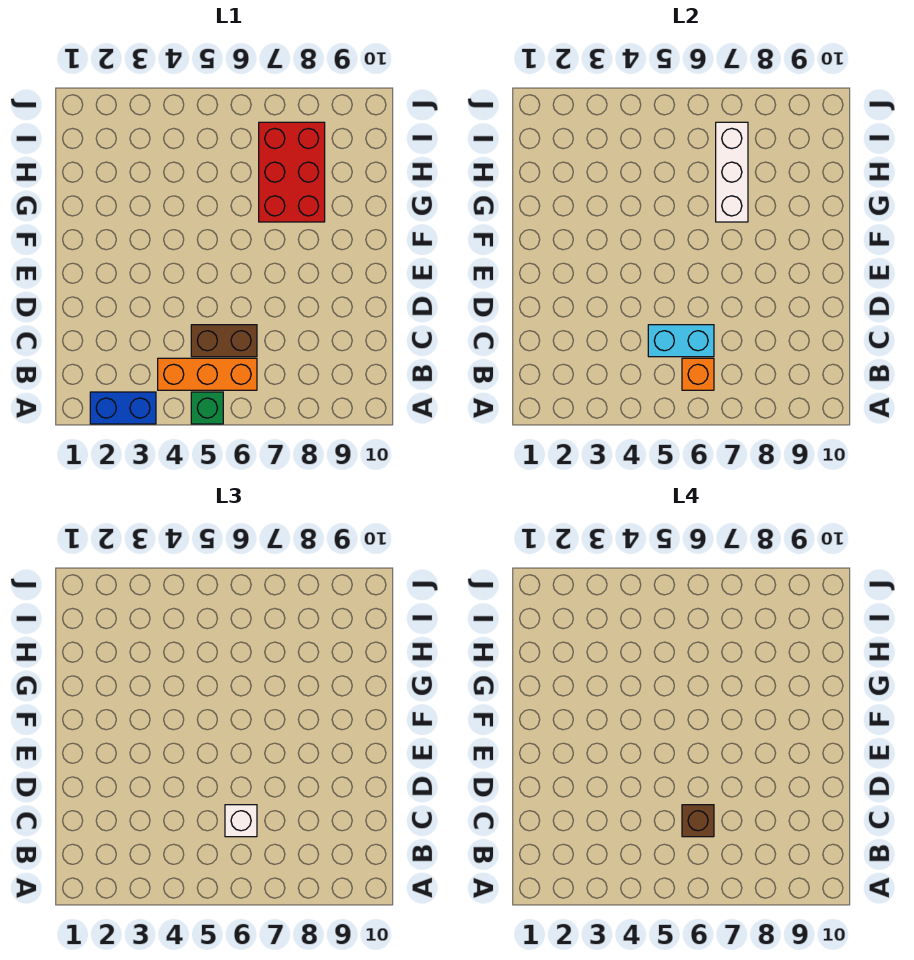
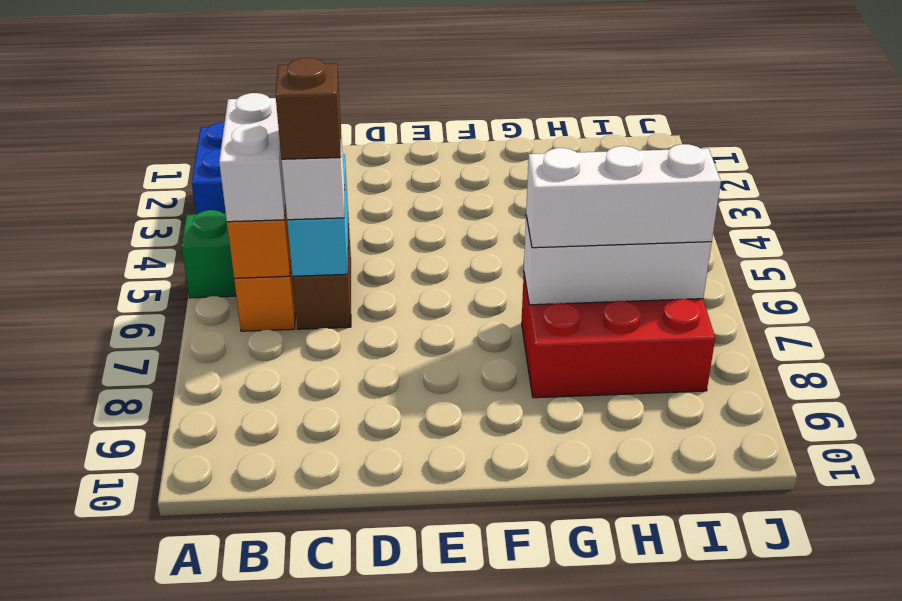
none -> white 1x2 brick [219,93,285,222]
none -> white 1x3 brick [526,144,721,248]

